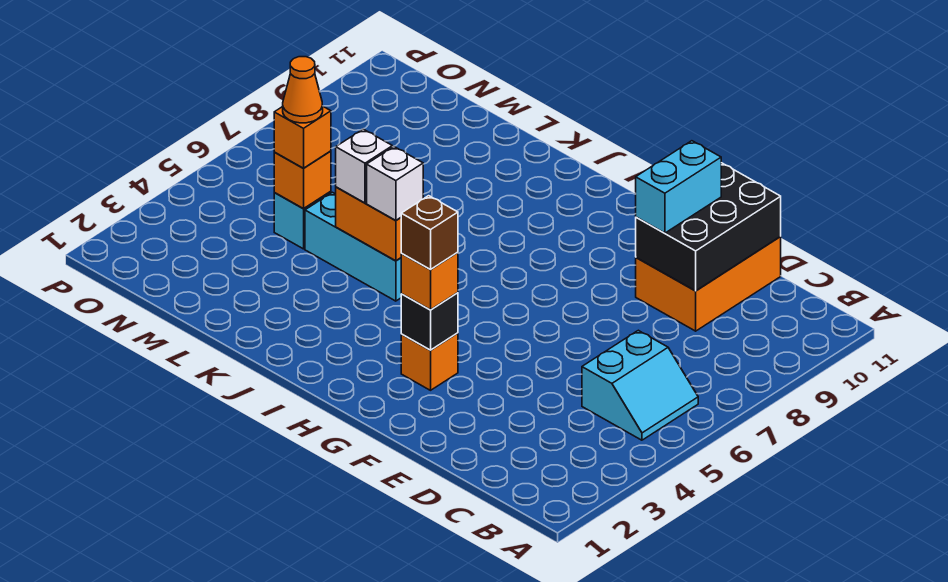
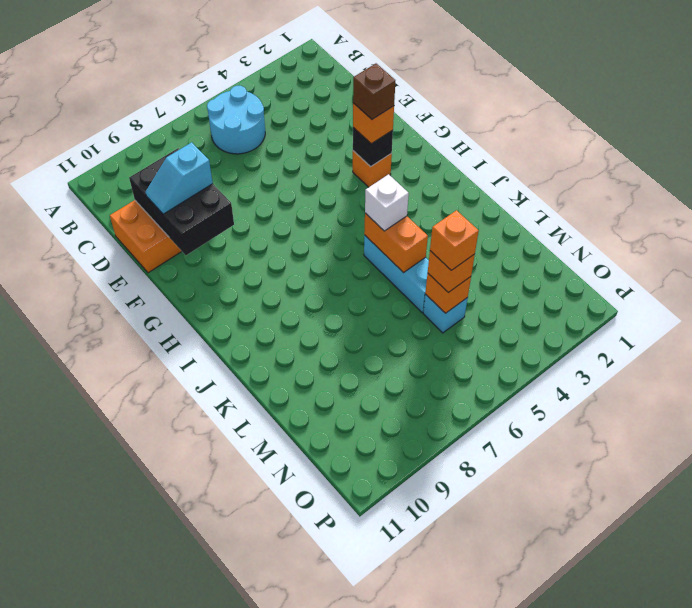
cyan 2x2 slope [582,330,698,440] -> cyan 2x2 round brick [207,86,265,154]
black 2x3 brick [636,163,781,291] -> black 2x3 brick turned to [129,148,234,255]
cyan 1x2 brick [636,141,721,233] -> cyan 1x2 slope [146,142,213,214]
white 1x1 brick [336,129,392,203] -> none
orange 1x1 cone [283,57,323,123] -> orange 1x1 brick [430,210,479,270]

